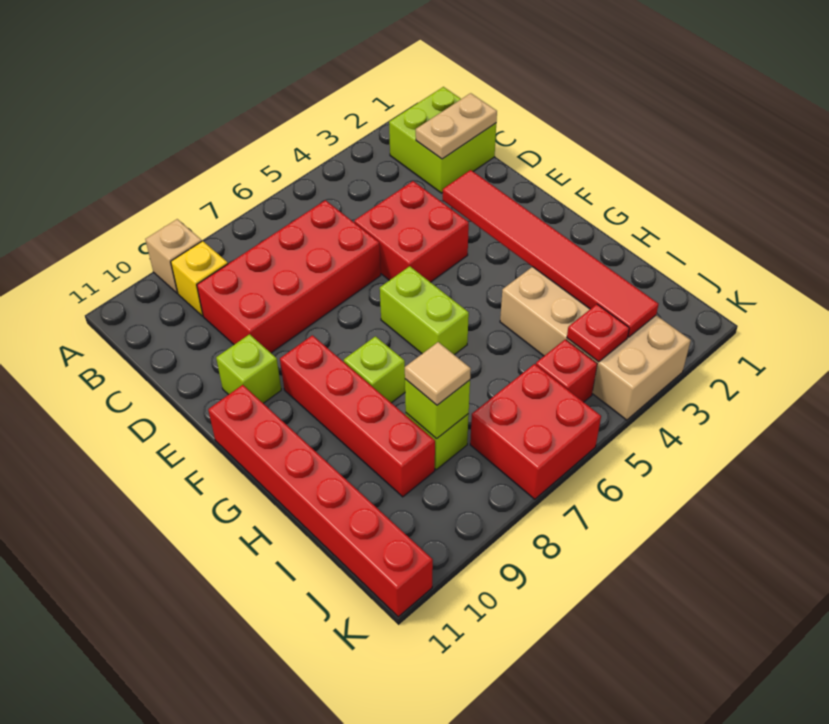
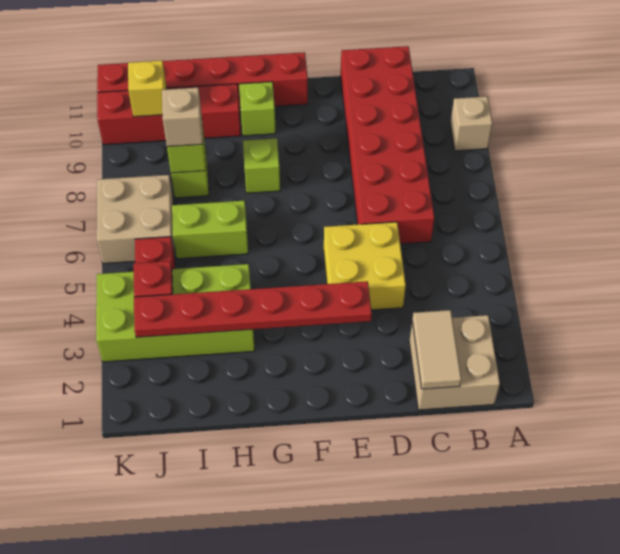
lime 2x2 brick [389,87,496,193] -> tan 2x2 brick [409,315,500,410]
yellow 1x1 brick [171,241,228,316] -> yellow 1x1 brick moved to [128,61,167,117]
tan 1x2 plate [416,93,497,159] -> tan 1x2 tile [412,310,461,389]
red 2x4 brick [197,200,381,353] -> red 2x6 brick [341,46,434,244]
red 2x2 brick [354,181,469,282] -> yellow 2x2 brick [324,222,406,310]
red 1x6 tile [443,170,659,337] -> red 1x6 plate [134,281,372,337]
lime 1x1 brick [216,334,281,403] -> lime 1x1 brick moved to [239,82,276,136]
lime 1x2 brick [380,266,469,355] -> lime 1x2 brick moved to [172,201,248,259]
red 1x4 brick [280,335,435,497] -> red 1x4 brick moved to [97,84,241,145]
tan 2x4 brick [500,267,691,420] -> lime 2x4 brick [96,264,255,362]
tan 1x1 tile [405,342,471,405] -> tan 1x1 brick [162,88,203,147]
red 2x2 brick [470,364,601,499] -> tan 2x2 brick [97,175,175,264]

